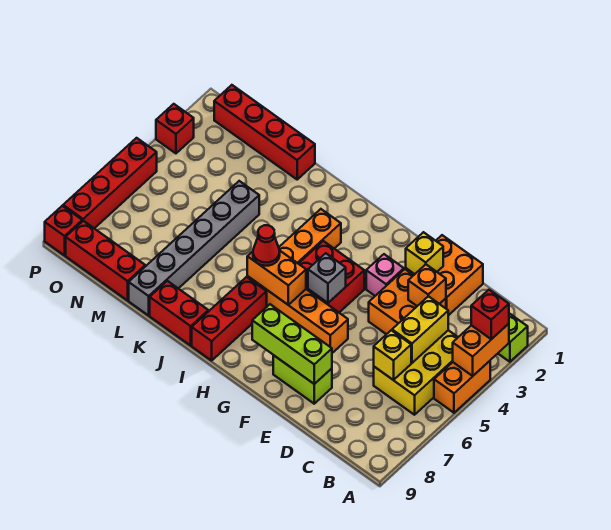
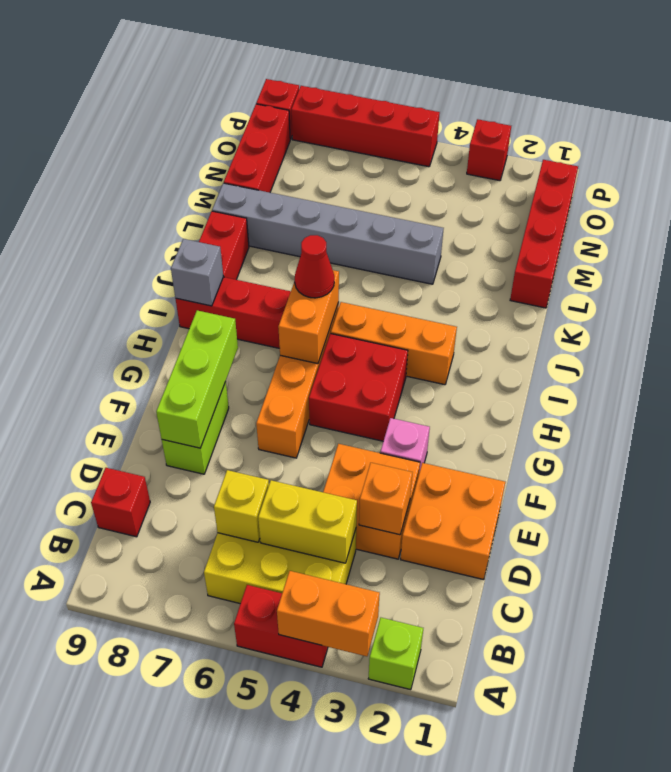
red 1x1 brick [471,290,509,339] -> red 1x1 brick moved to [91,468,150,537]
orange 1x2 brick [434,361,490,413] -> red 1x2 brick [234,585,328,667]
yellow 1x1 brick [406,232,443,274] -> none
grey 1x1 brick [308,253,346,303] -> grey 1x1 brick moved to [171,239,223,306]

